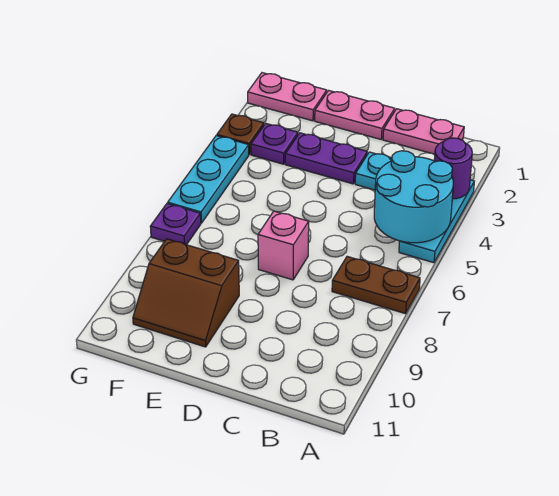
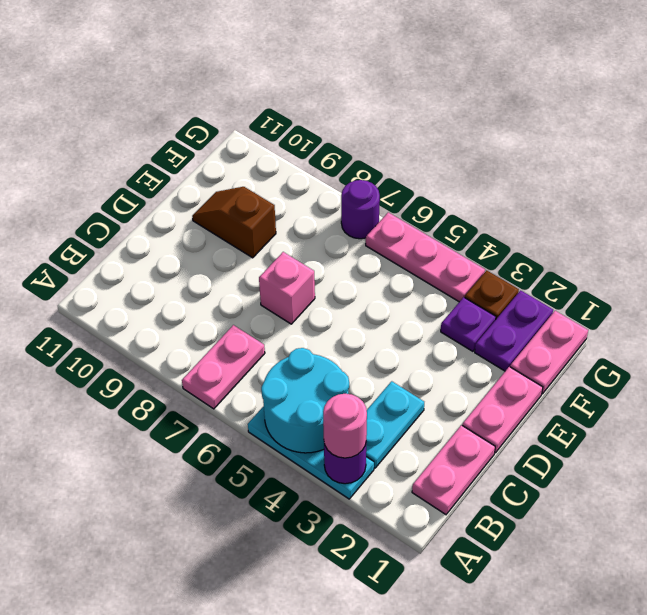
none -> pink 1x1 round brick [323,394,367,458]
brown 1x2 plate [332,256,420,314] -> pink 1x2 plate [182,325,265,409]
purple 1x2 plate [285,133,367,184] -> purple 1x2 plate moved to [475,290,553,371]
brown 2x2 slope [133,239,239,347] -> brown 1x2 slope [192,187,276,258]
cyan 1x3 plate [168,136,249,223] -> pink 1x3 plate [366,212,485,302]
purple 1x1 plate [150,203,201,245] -> purple 1x1 round brick [341,180,380,239]

